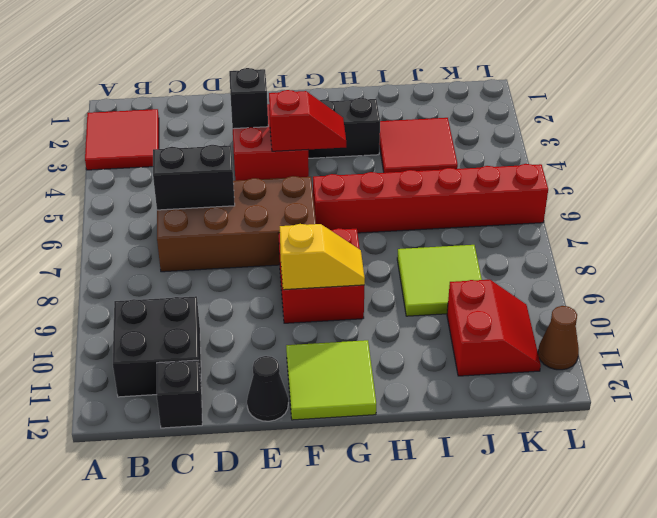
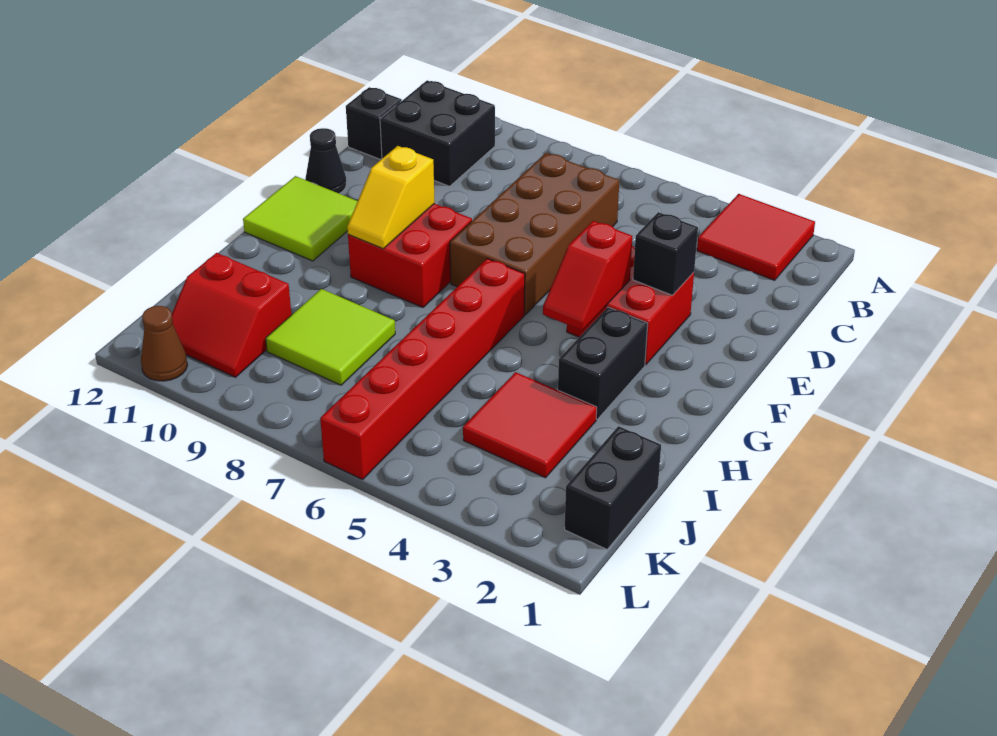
black 1x2 brick [153,145,235,210] -> black 1x2 brick moved to [565,426,661,549]

